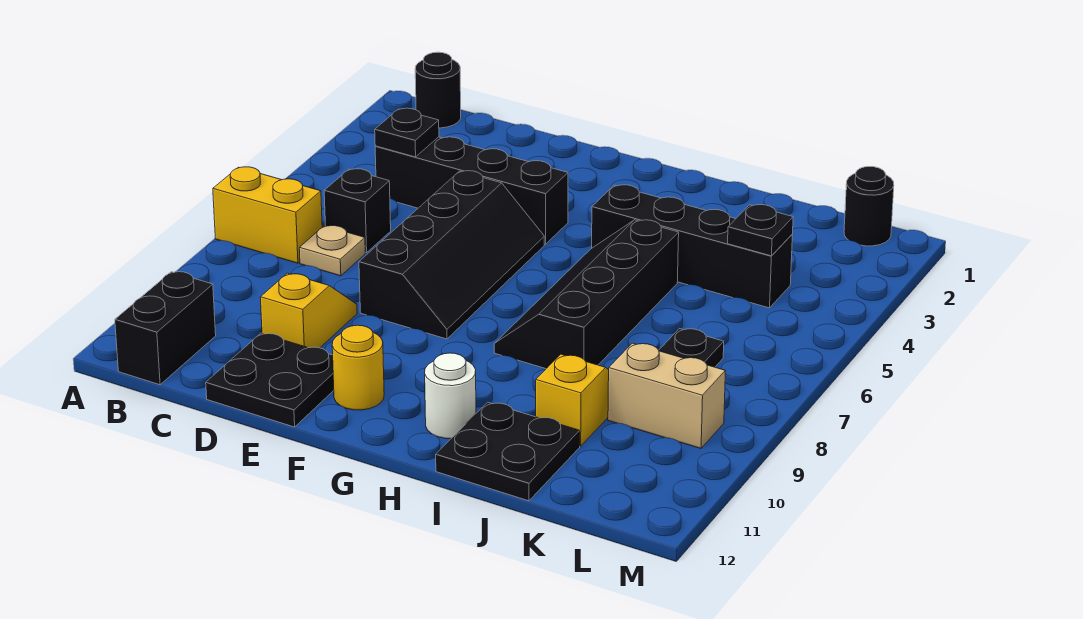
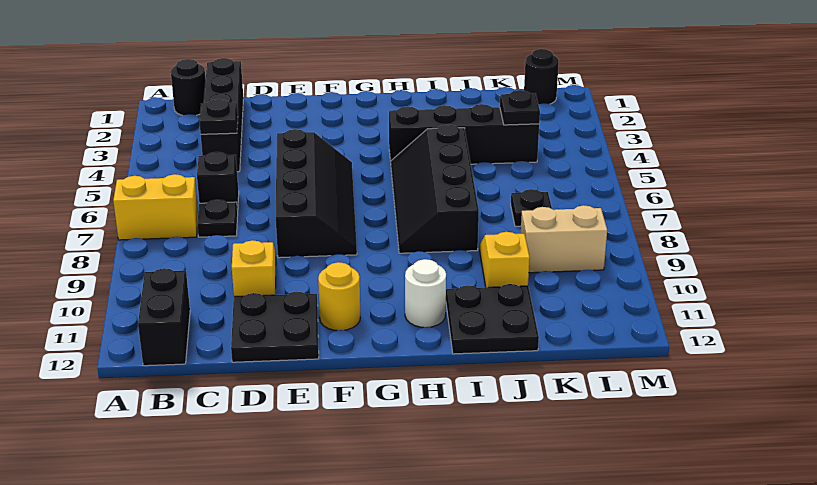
black 1x4 brick [375,137,568,244] -> black 1x4 brick turned to [201,58,243,172]
tan 1x1 plate [299,226,365,276] -> black 1x1 plate [197,200,238,237]

